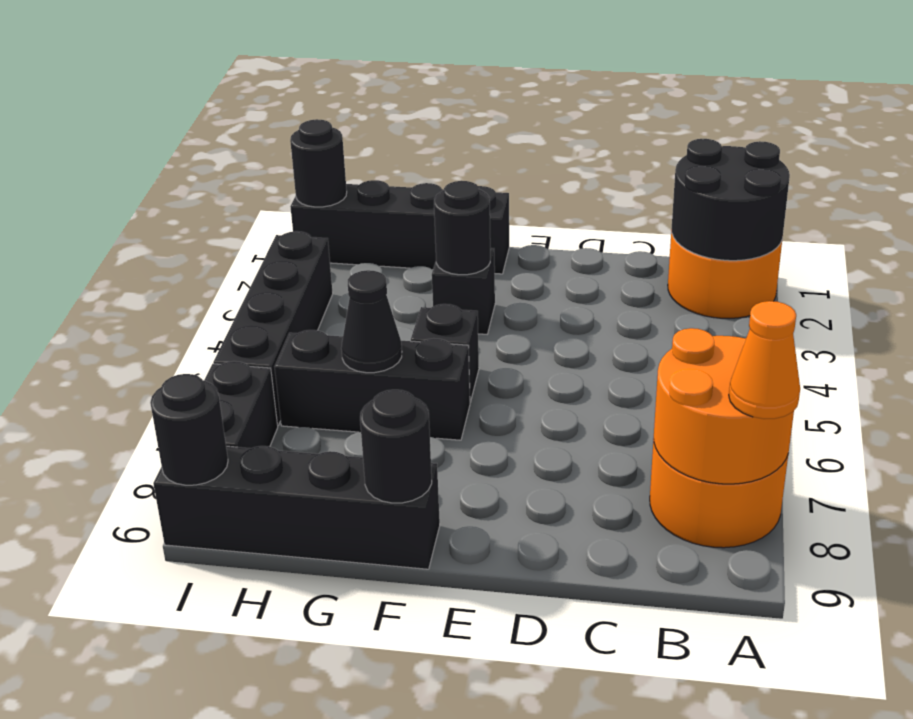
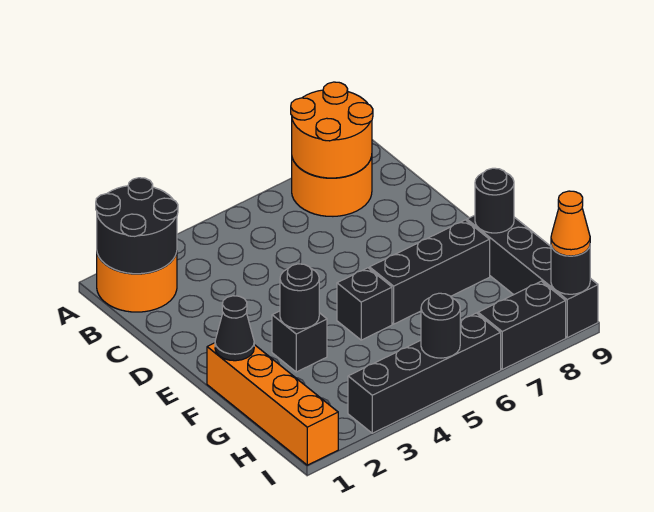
orange 1x1 cone [729,301,800,419] -> orange 1x1 cone moved to [551,191,590,256]
black 1x4 brick [290,180,509,274] -> orange 1x4 brick [207,343,338,465]
black 1x3 brick [275,330,470,440] -> black 1x3 brick turned to [370,220,490,324]
black 1x1 cone [341,270,402,373] -> black 1x1 cone moved to [215,296,254,361]
black 1x1 round brick [290,119,347,207] -> black 1x1 round brick moved to [421,293,460,358]

